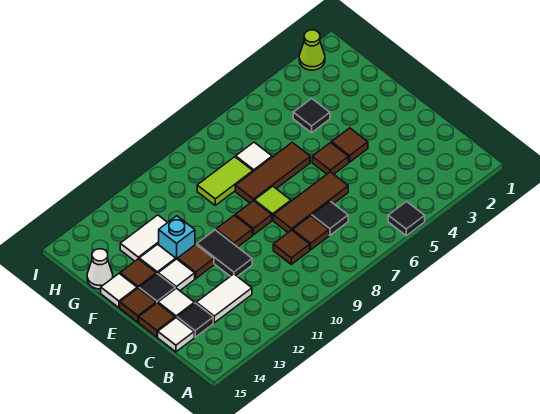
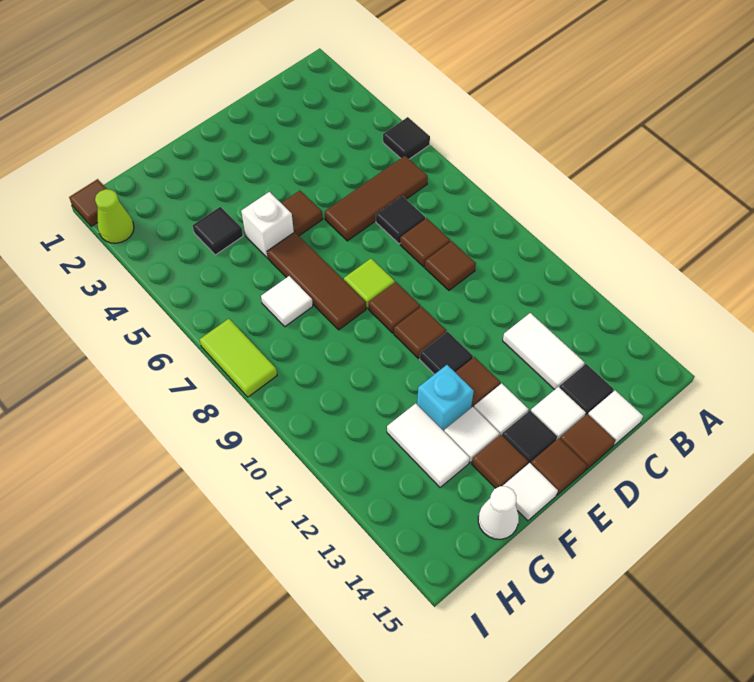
brown 1x3 tile [274,172,348,232] -> brown 1x3 tile turned to [325,156,428,241]
black 1x2 tile [197,230,252,276] -> black 1x1 tile [420,332,473,374]
brown 1x1 tile [331,128,368,162] -> brown 1x1 tile moved to [69,179,107,226]
none -> white 1x1 brick [241,192,294,258]
lime 1x2 tile [197,157,253,205] -> lime 1x2 tile moved to [200,319,277,397]

